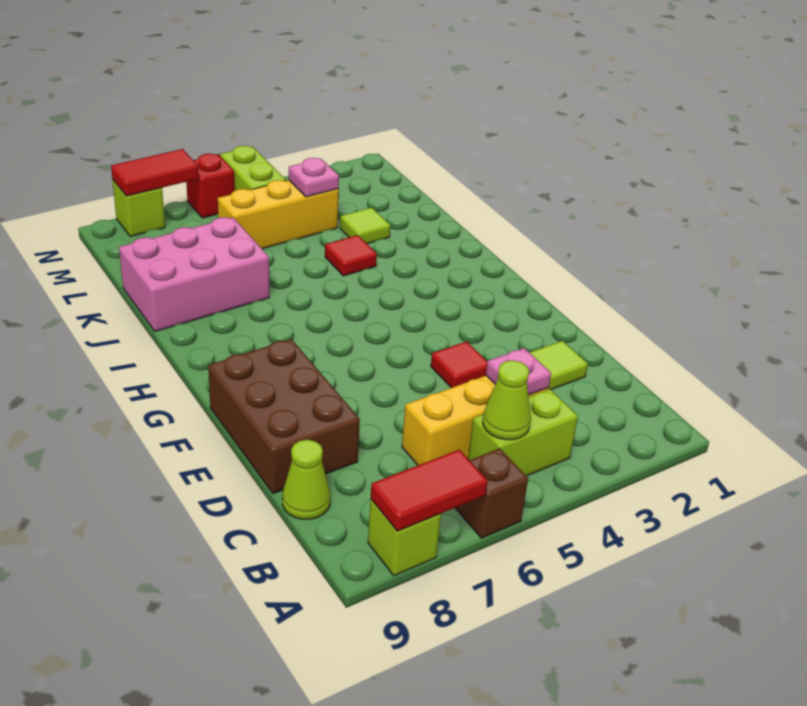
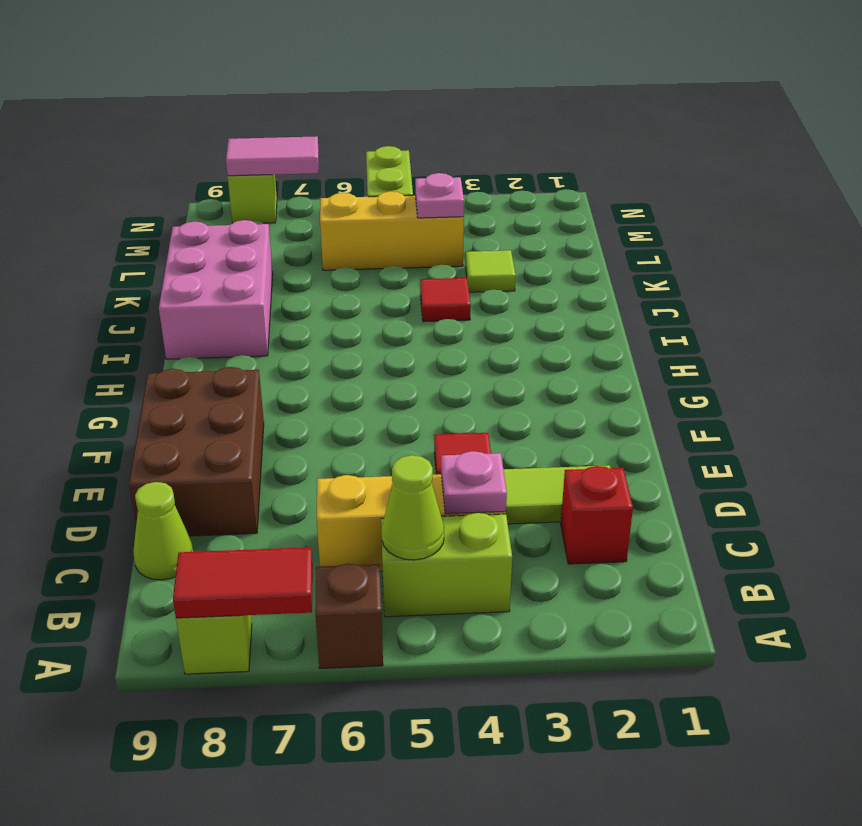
pink 2x3 brick [119,217,269,331] -> pink 2x3 brick turned to [159,220,273,359]
red 1x1 brick [186,154,235,218] -> red 1x1 brick moved to [561,466,633,564]
red 1x2 tile [111,149,199,196] -> pink 1x2 tile [226,136,319,176]

